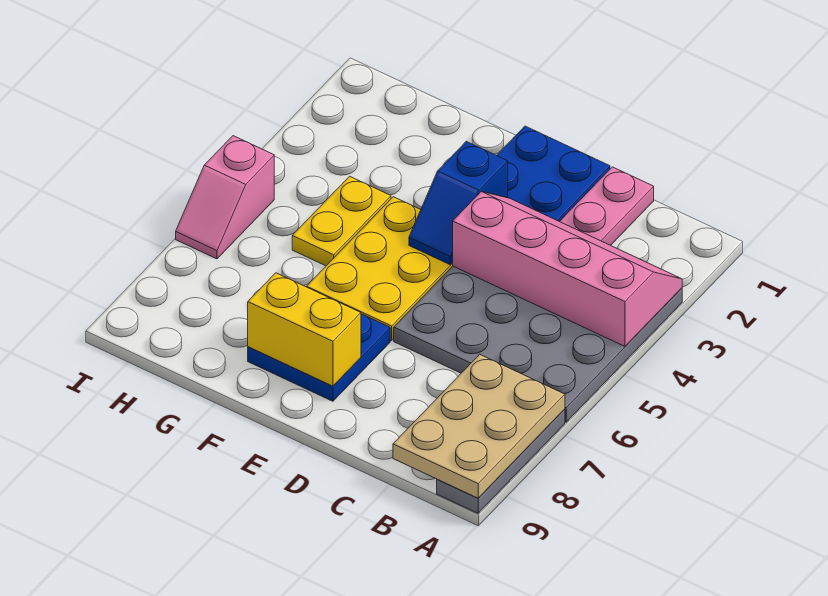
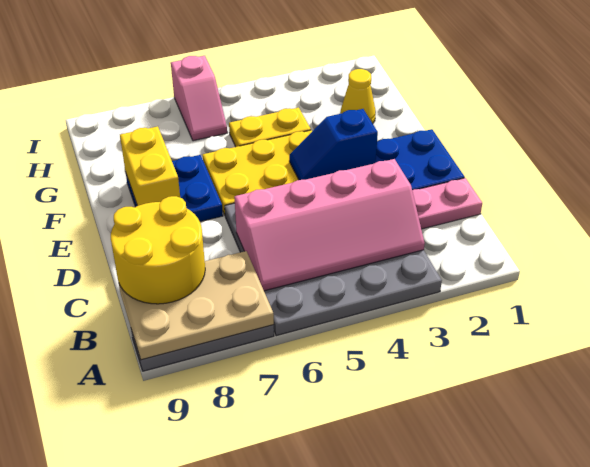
pink 2x4 slope [453,192,682,346] -> pink 2x4 slope turned to [235,159,425,291]
none -> yellow 2x2 round brick [111,196,205,304]
none -> yellow 1x1 cone [340,69,376,123]
pink 1x2 slope [176,136,274,259] -> pink 1x2 slope turned to [171,56,227,141]

